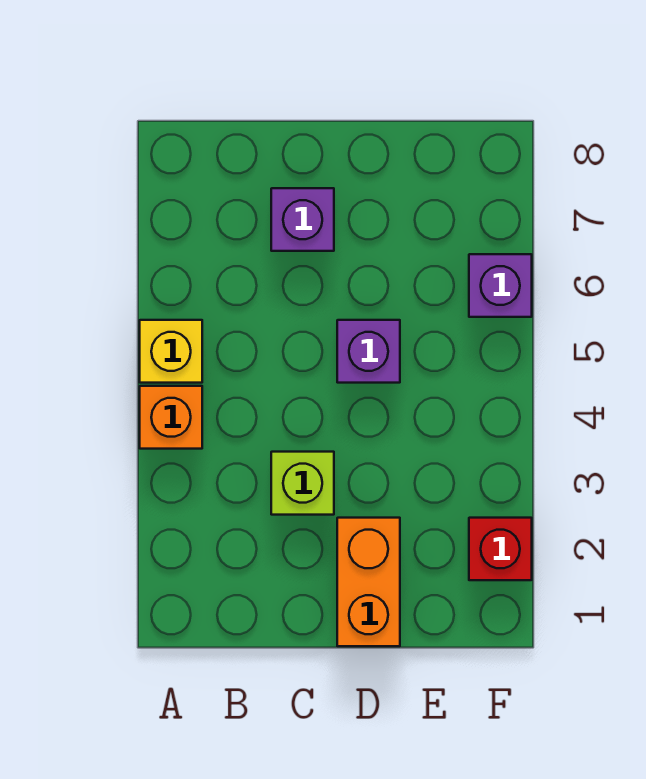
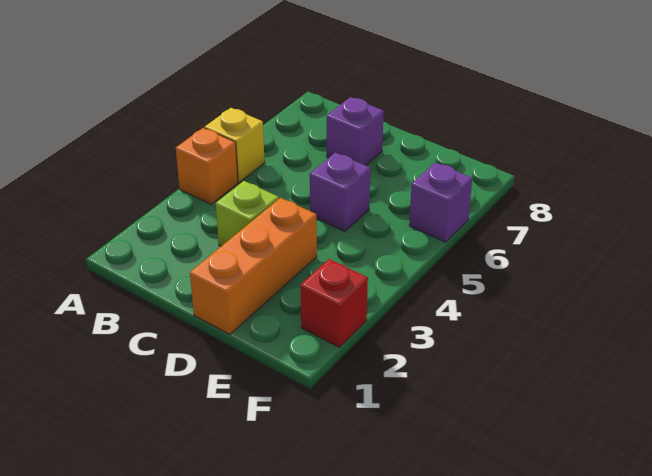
orange 1x2 brick [337,518,400,646] -> orange 1x3 brick [190,198,317,335]

